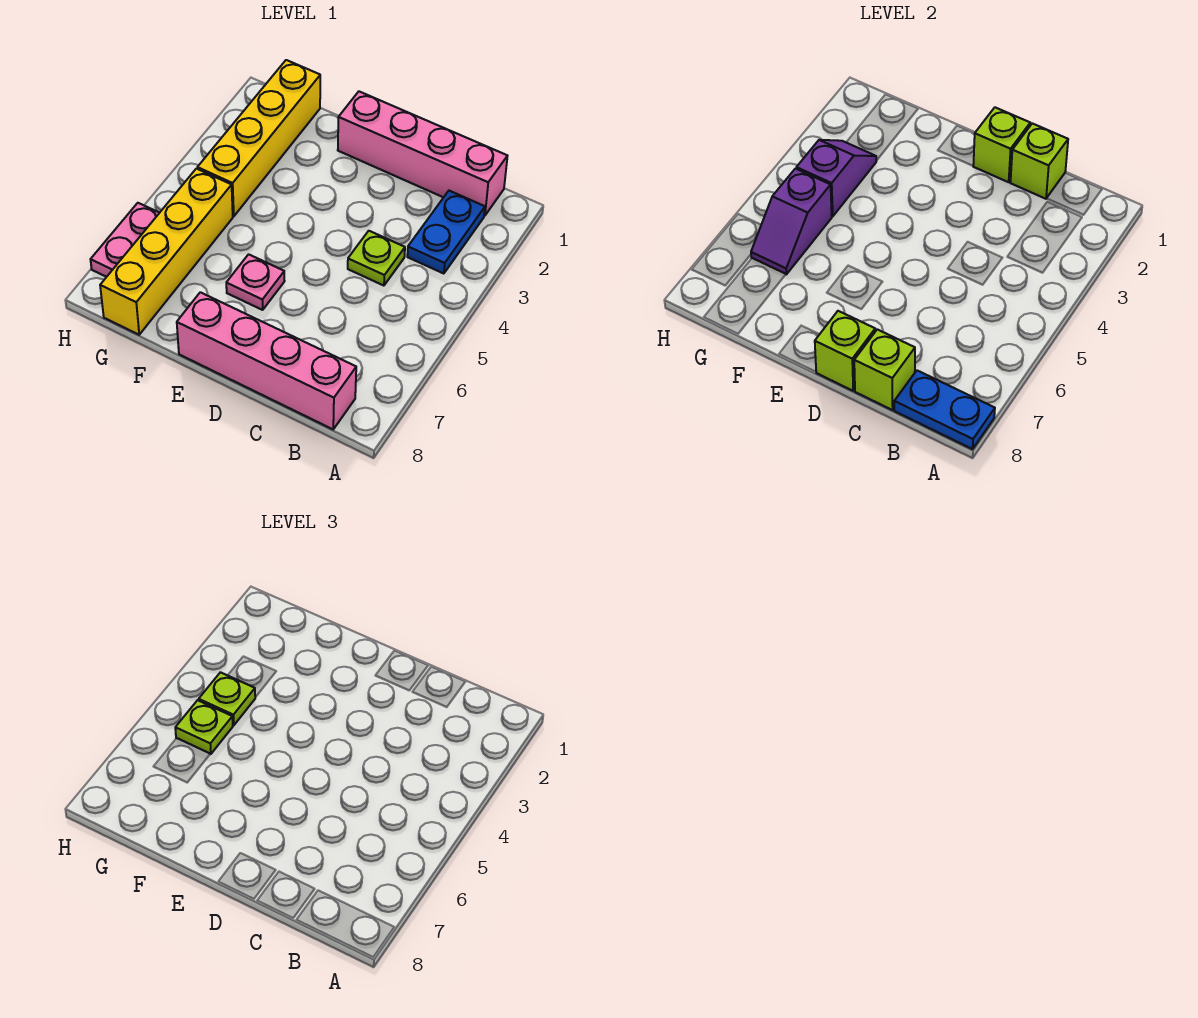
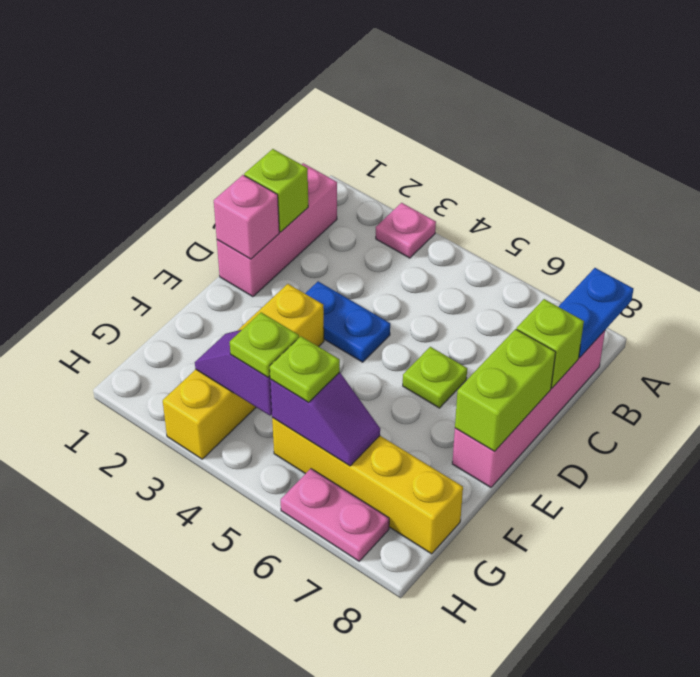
pink 1x4 brick [338,92,507,216] -> pink 1x3 brick [217,163,337,297]
blue 1x2 plate [407,191,485,274] -> blue 1x2 plate moved to [305,281,390,362]
lime 1x1 plate [348,231,405,286] -> lime 1x1 plate moved to [403,347,467,408]
lime 1x1 brick [973,107,1030,182] -> pink 1x1 brick [214,175,279,259]
lime 1x1 brick [815,311,875,391] -> lime 1x2 brick [455,329,556,452]
pink 1x1 plate [226,254,285,310] -> pink 1x1 plate moved to [376,203,436,258]
yellow 1x4 brick [197,60,320,216] -> yellow 1x4 brick turned to [163,284,324,459]

